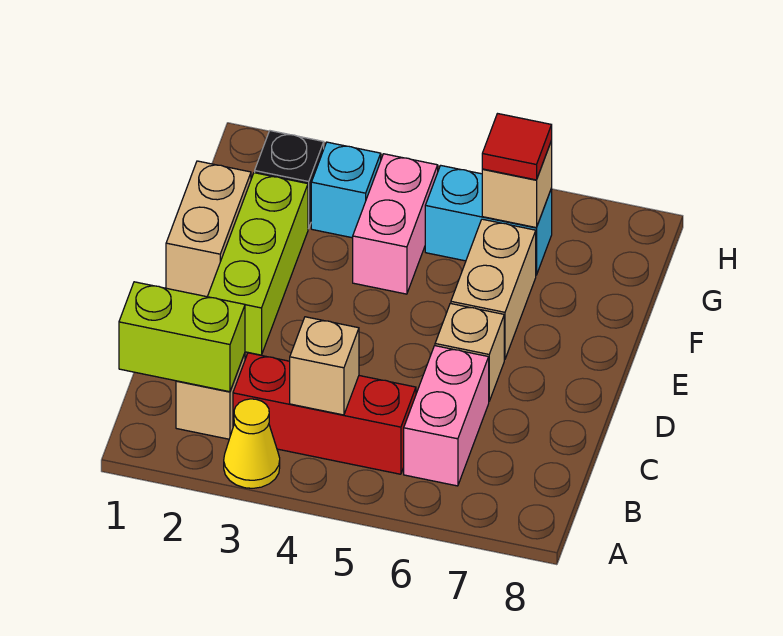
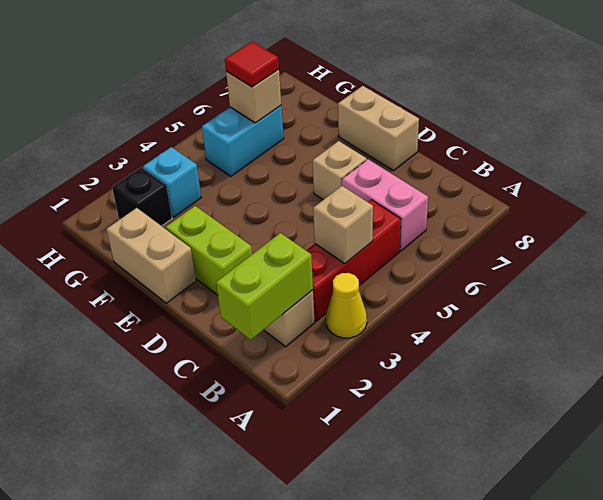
lime 1x3 brick [208,173,308,355] -> lime 1x2 brick [166,206,252,295]
tan 1x2 brick [451,219,536,360] -> tan 1x2 brick moved to [338,86,419,171]
pink 1x2 brick [353,154,438,294] -> none

